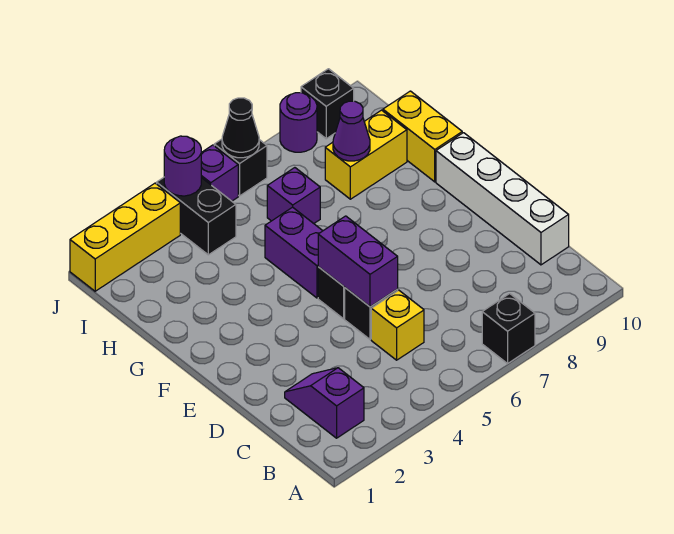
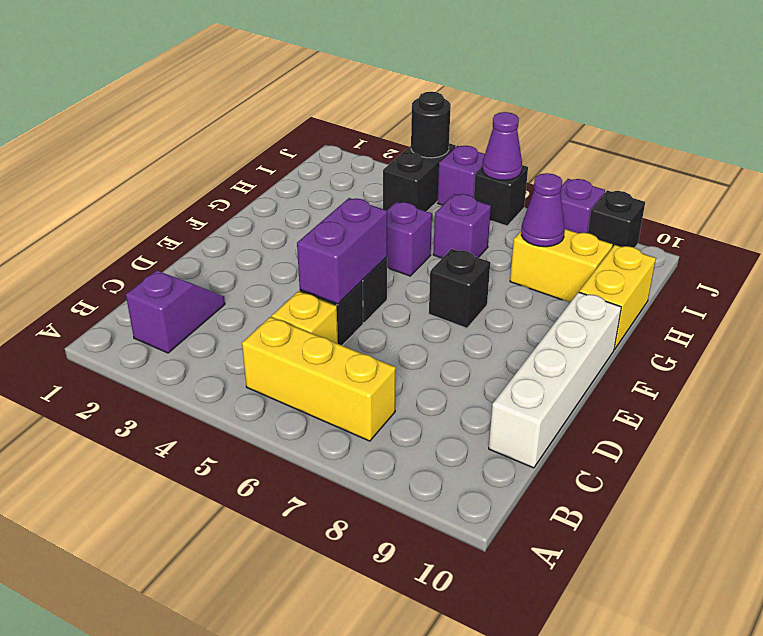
black 1x1 brick [482,294,535,364] -> black 1x1 brick moved to [429,249,490,328]
purple 1x2 brick [265,207,323,298] -> purple 1x1 brick [387,202,432,276]
yellow 1x3 brick [70,183,180,291] -> yellow 1x3 brick moved to [242,317,396,441]
purple 1x1 round brick [164,136,201,196] -> black 1x1 round brick [411,92,451,158]
black 1x1 cone [222,98,259,158] -> purple 1x1 cone [482,112,522,180]
purple 1x1 round brick [280,93,317,152] -> purple 1x1 brick [560,179,605,233]

